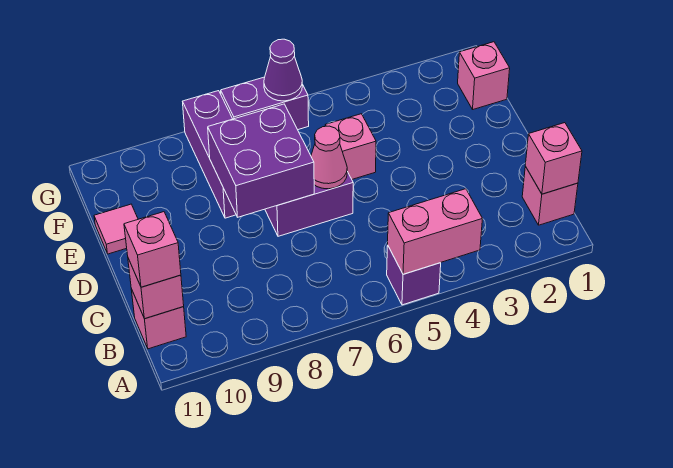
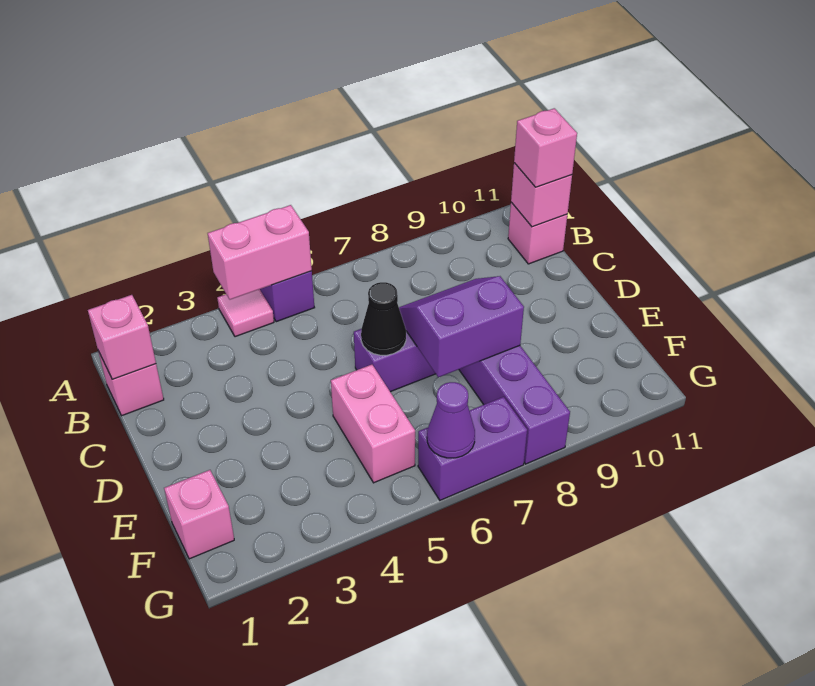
pink 1x1 cone [311,126,347,189] -> black 1x1 cone [361,282,406,355]
purple 2x2 brick [208,104,314,217] -> purple 2x2 slope [399,276,524,377]
pink 1x1 brick [325,114,376,179] -> pink 1x2 brick [331,365,415,483]
pink 1x1 tile [94,204,138,254] -> pink 1x1 tile moved to [217,289,274,337]

